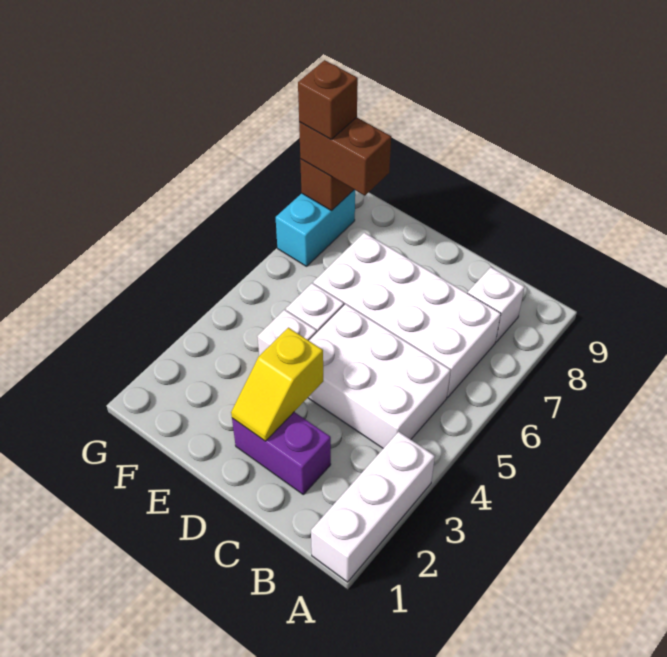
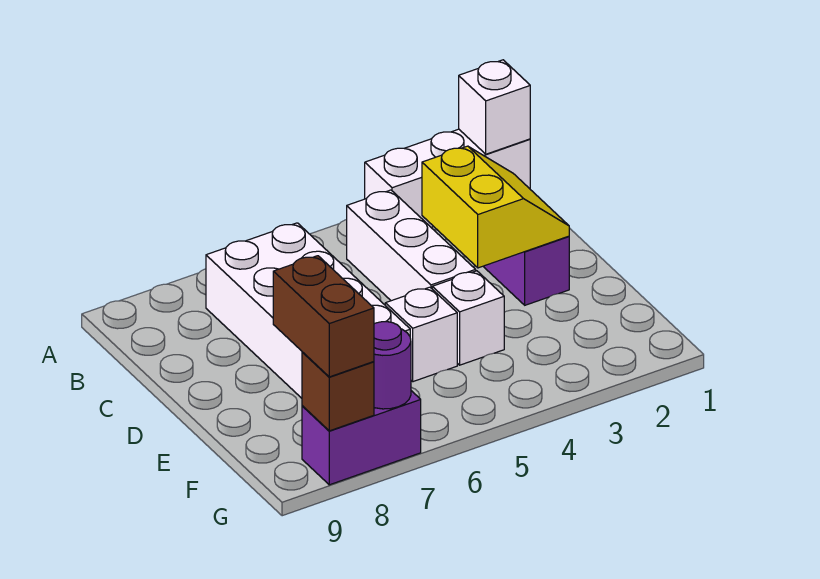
white 2x3 brick [308,304,451,448] -> white 1x3 brick [347,190,476,301]
white 1x1 brick [468,267,525,342] -> white 1x1 brick moved to [459,60,530,154]
yellow 1x2 slope [231,328,323,441] -> yellow 2x2 slope [422,146,569,268]
cyan 1x2 brick [276,190,355,266] -> purple 1x2 brick [302,391,421,485]
none -> purple 1x1 round brick [374,322,411,409]
brown 1x1 brick [298,60,358,139] -> none

